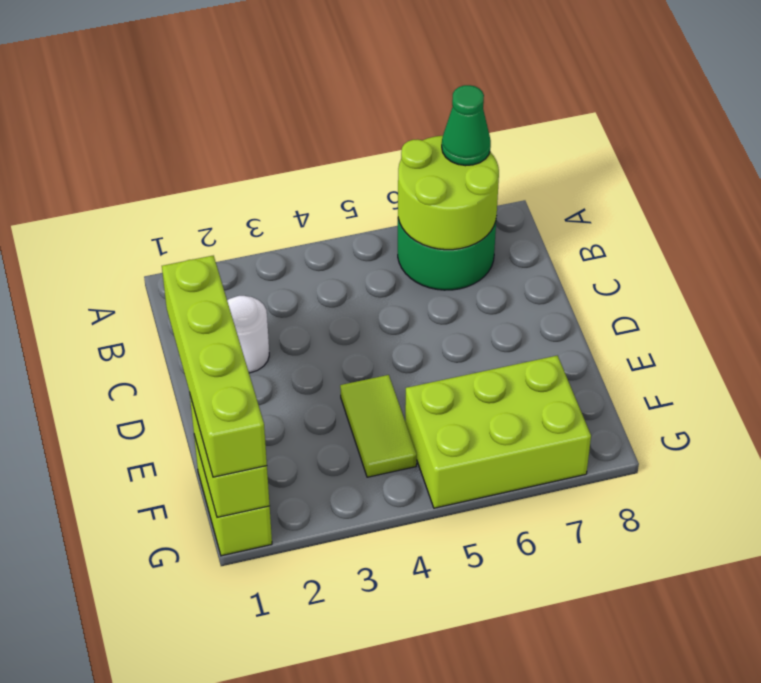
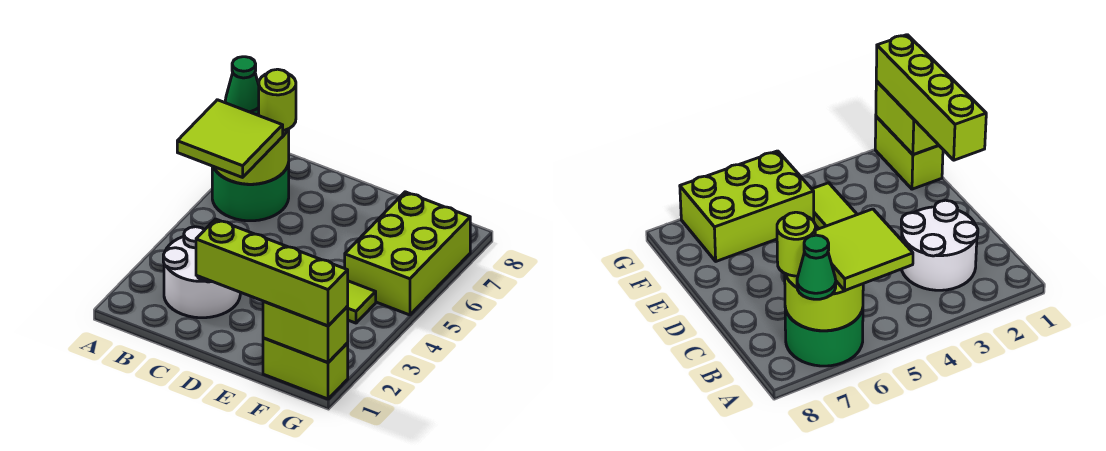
none -> lime 2x2 tile [177,100,283,177]
none -> lime 1x1 round brick [259,69,296,130]
white 1x1 round brick [227,296,269,373] -> white 2x2 round brick [163,227,240,318]

